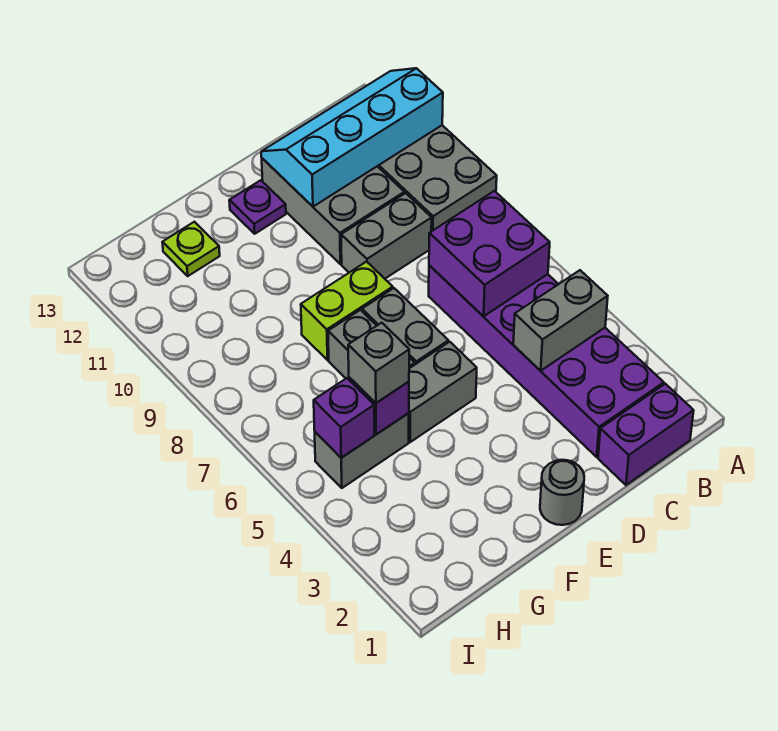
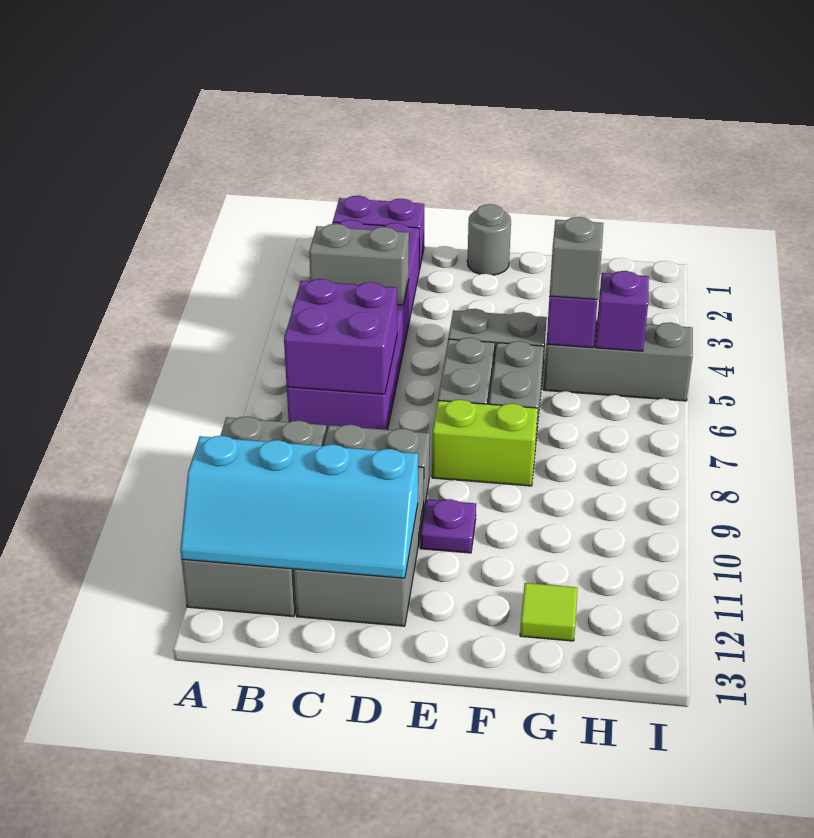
purple 1x1 plate [229,180,286,234] -> purple 1x1 plate moved to [420,499,476,553]
grey 1x2 brick [315,413,409,488] -> grey 1x3 brick [543,321,693,401]
lime 1x1 plate [162,222,220,276] -> lime 1x1 tile [520,583,578,641]

